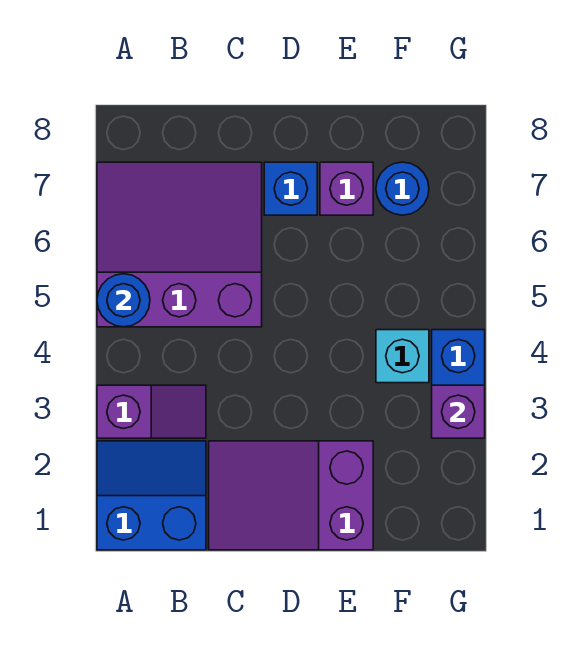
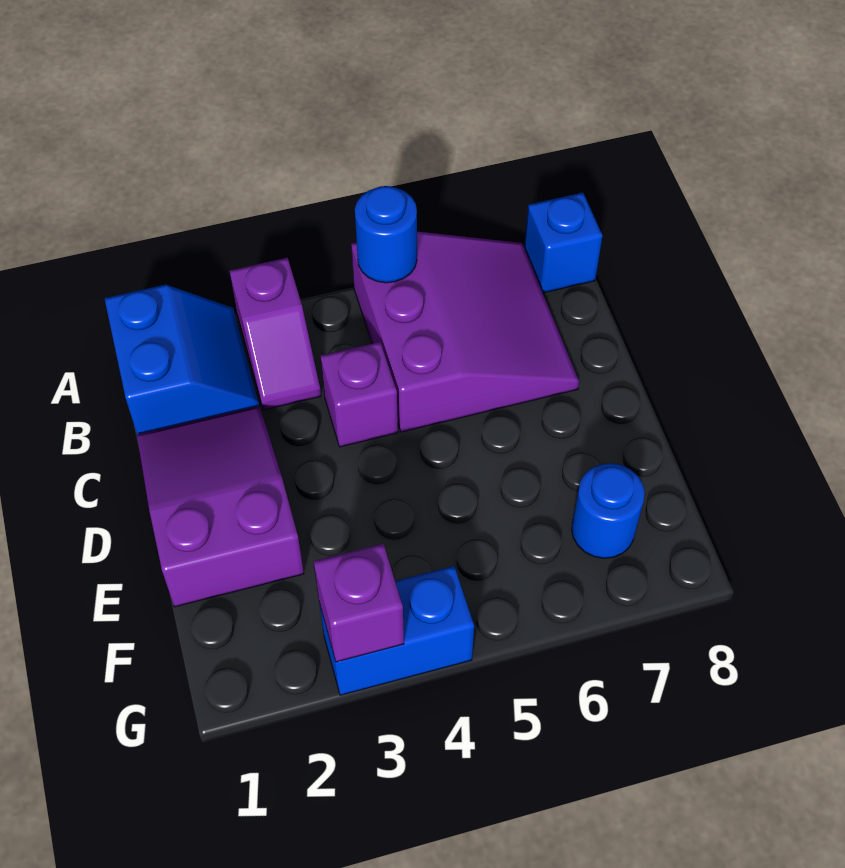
blue 1x1 brick [264,162,317,215] -> blue 1x1 brick moved to [524,193,602,293]
purple 1x1 brick [320,162,373,215] -> purple 1x1 brick moved to [320,342,398,447]
cyan 1x1 brick [376,330,429,383] -> none

